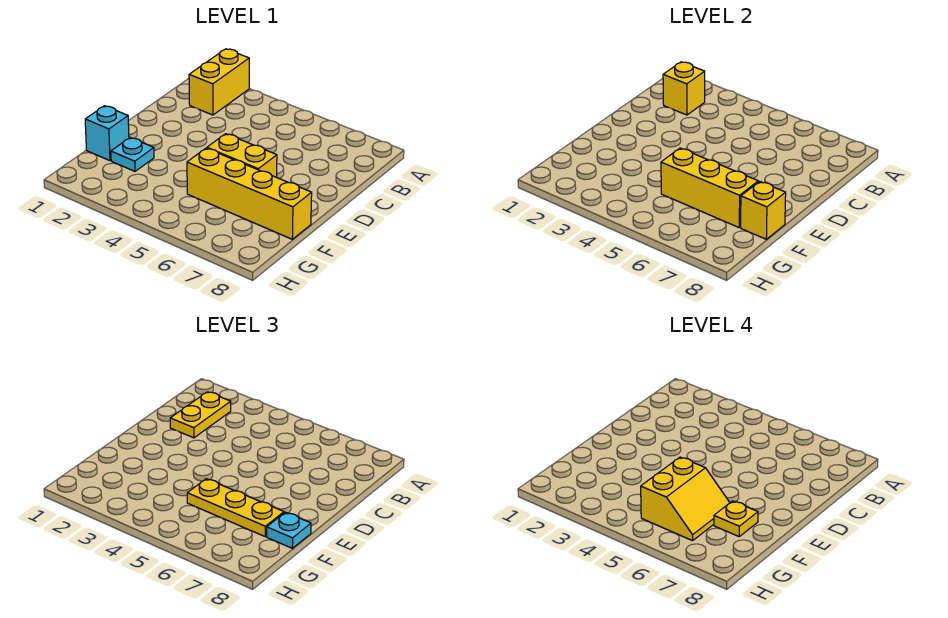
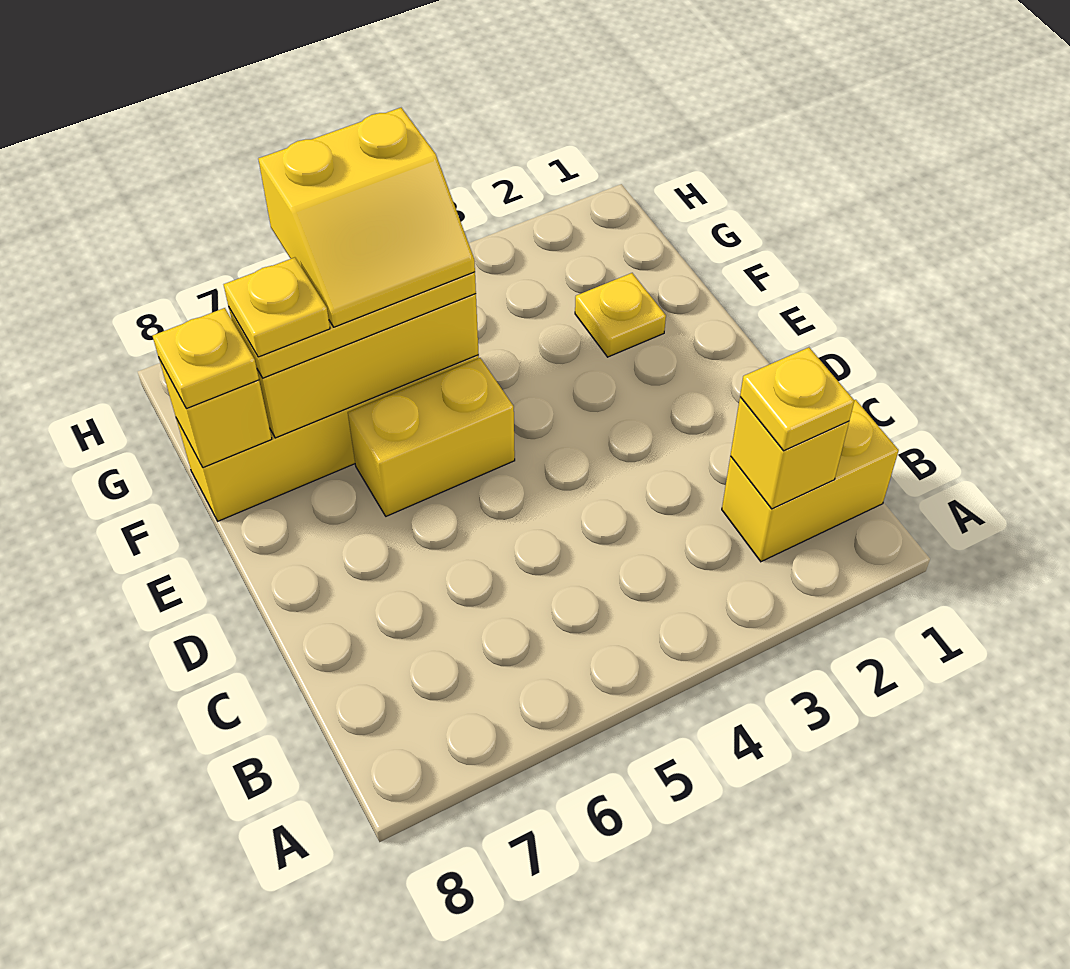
yellow 1x2 brick [189,49,249,115] -> yellow 1x2 brick turned to [722,400,899,562]
yellow 1x2 plate [170,392,231,438] -> yellow 1x1 plate [740,347,854,451]
cyan 1x1 brick [85,106,129,161] -> none
cyan 1x1 plate [111,138,154,171] -> yellow 1x1 plate [575,273,666,357]
yellow 2x2 slope [641,457,730,541] -> yellow 2x2 slope turned to [258,108,475,327]
cyan 1x1 plate [267,512,311,548] -> yellow 1x1 plate [153,308,259,409]

